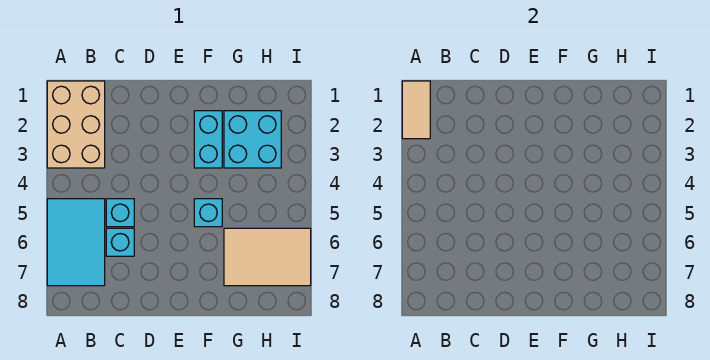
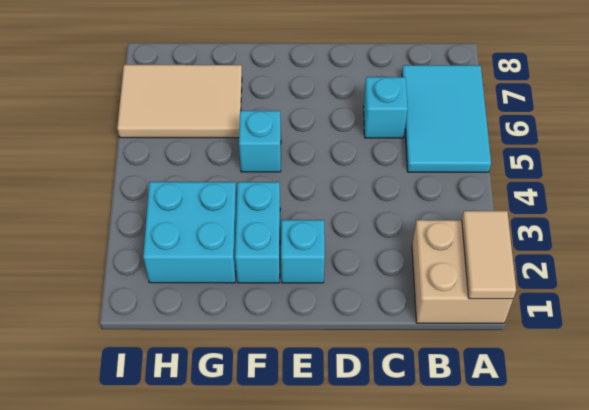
tan 2x3 brick [47,81,105,168] -> tan 2x2 brick [412,220,513,323]
cyan 1x1 brick [106,199,134,227] -> cyan 1x1 brick moved to [281,220,325,283]

